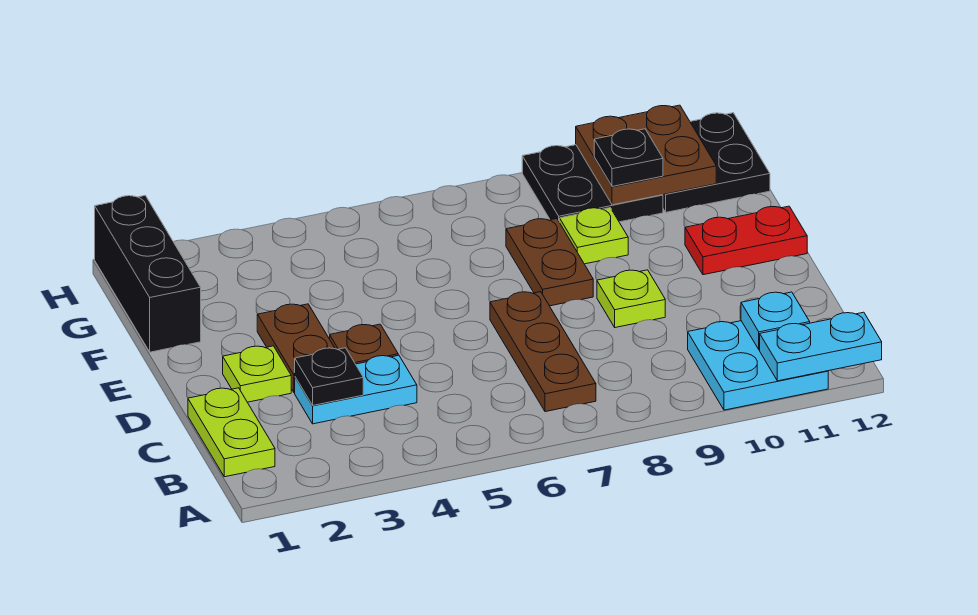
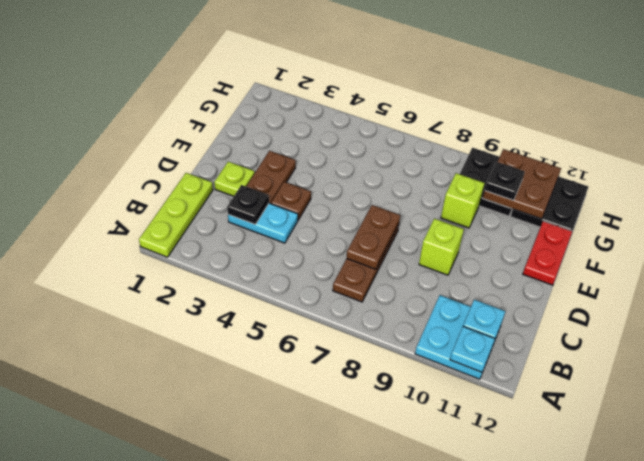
cyan 1x2 plate [760,312,882,381] -> cyan 1x1 plate [450,326,495,372]
lime 1x2 plate [188,388,275,477] -> lime 1x3 plate [139,173,213,257]
lime 1x1 plate [597,270,665,328] -> lime 1x1 brick [419,219,464,275]
brown 1x2 plate [506,219,593,306] -> brown 1x2 plate moved to [347,205,400,269]
red 1x2 plate [685,206,807,275] -> red 1x2 plate turned to [523,221,572,285]
black 1x3 brick [95,196,201,352] -> none
lime 1x1 plate [560,208,628,264] -> lime 1x1 brick [441,173,484,228]

